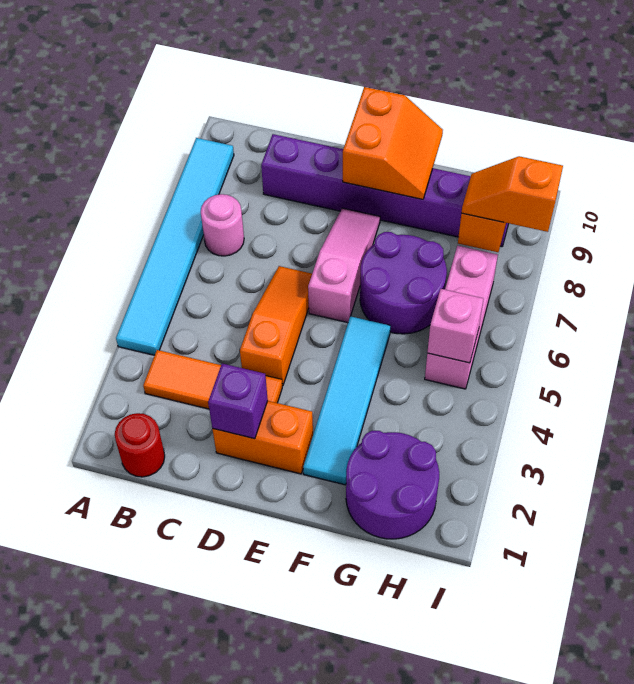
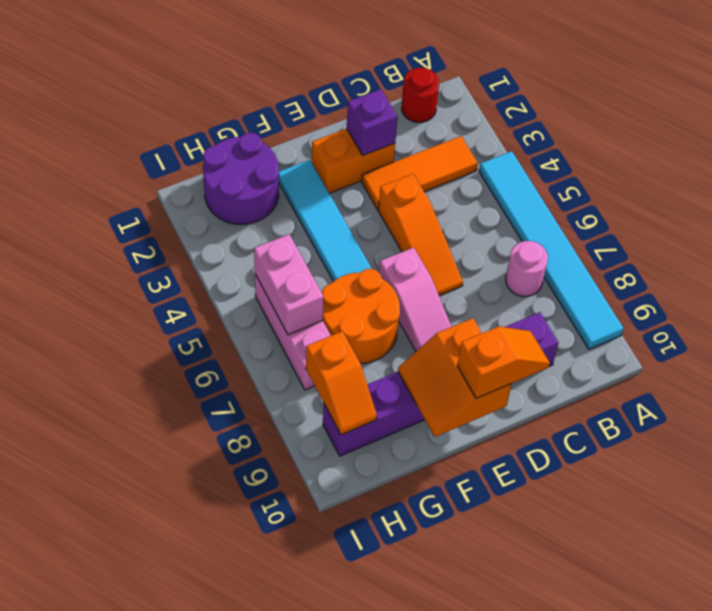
purple 2x2 round brick [360,232,447,334] -> orange 2x2 round brick [322,269,400,364]
pink 1x1 brick [427,289,483,363] -> pink 1x2 brick [254,234,324,335]
orange 1x2 slope [462,156,563,232] -> orange 1x2 slope moved to [457,326,550,398]

